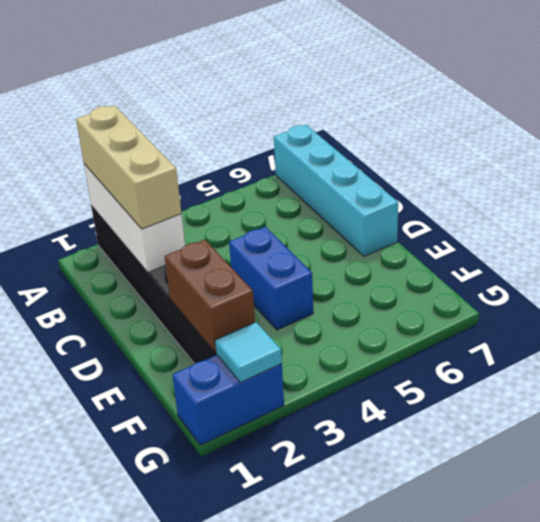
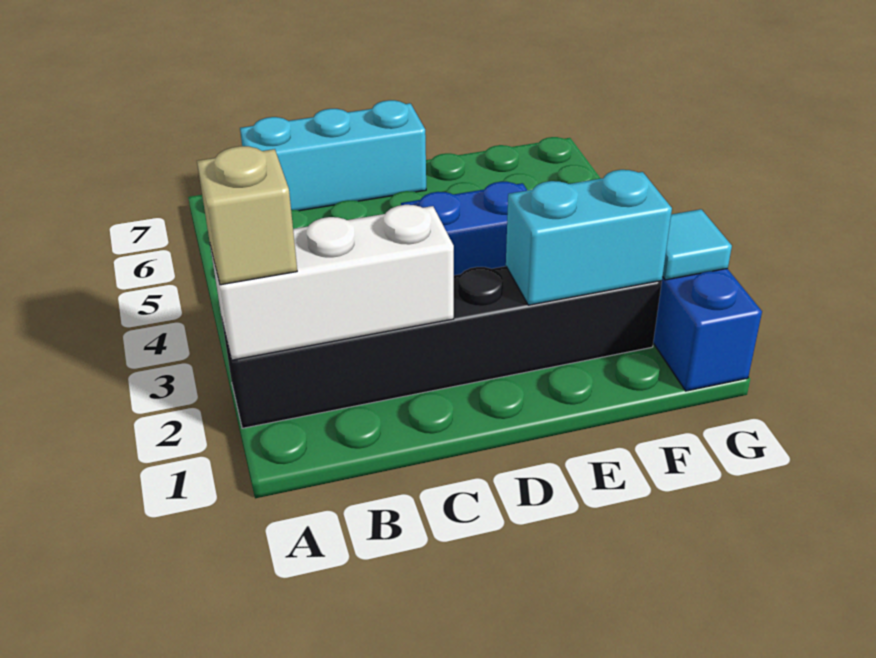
tan 1x3 brick [76,105,181,229] -> tan 1x1 brick [197,146,297,285]
cyan 1x4 brick [274,124,398,256] -> cyan 1x3 brick [240,100,426,211]
brown 1x2 brick [165,240,255,353] -> cyan 1x2 brick [506,170,672,305]

